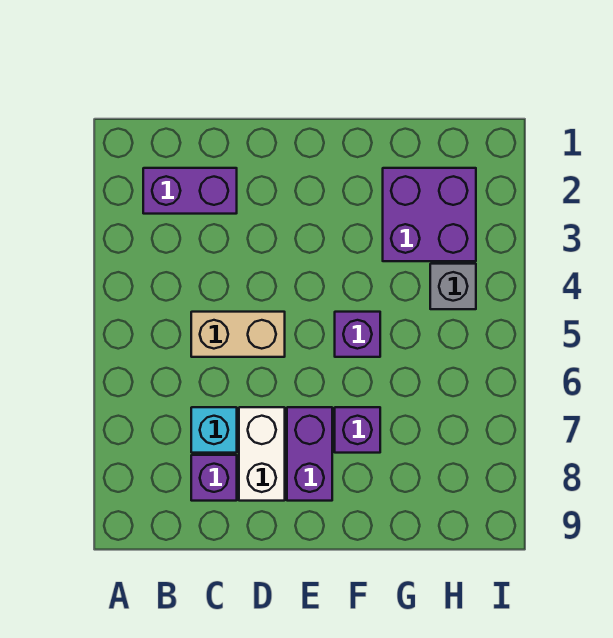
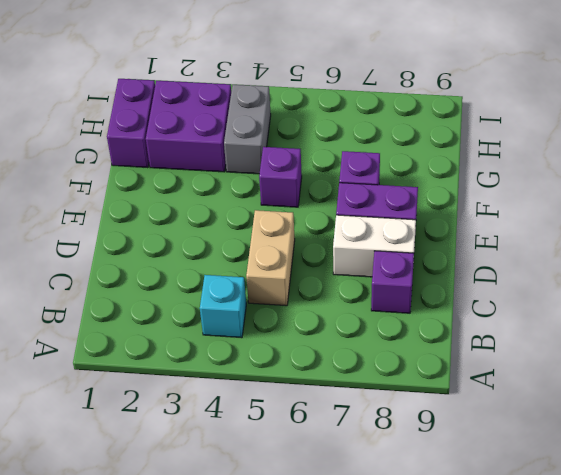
purple 1x2 brick [143,168,237,214] -> purple 1x2 brick moved to [107,79,155,167]
cyan 1x1 brick [191,407,237,453] -> cyan 1x1 brick moved to [200,275,246,338]
grey 1x1 brick [430,264,476,309] -> grey 1x2 brick [224,85,271,174]

